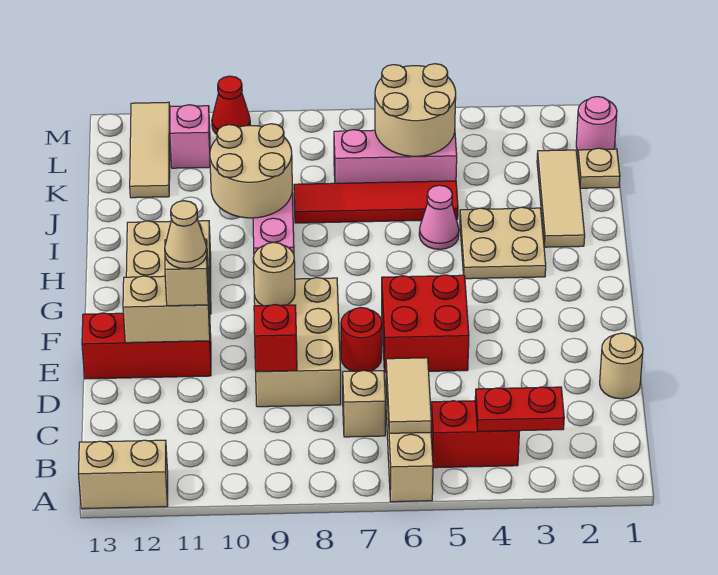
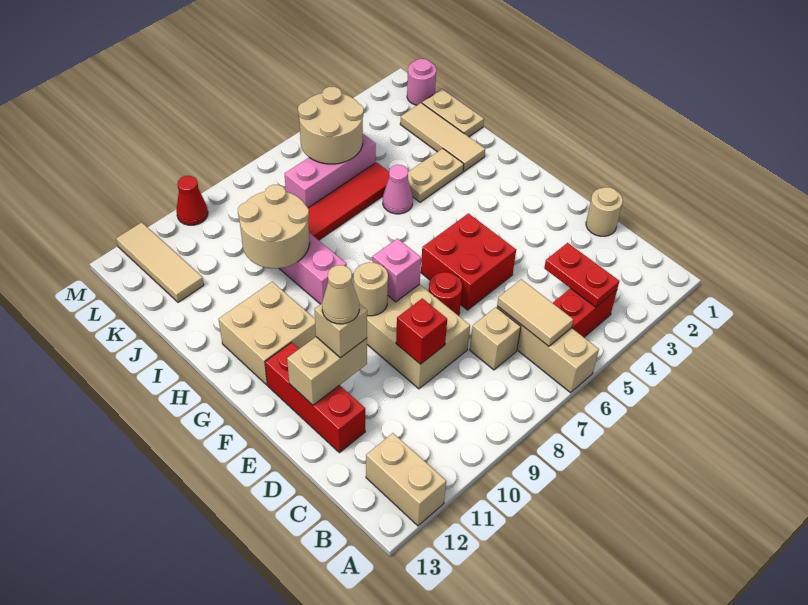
tan 1x2 brick [79,440,168,509] -> tan 1x2 brick turned to [366,433,446,526]
red 1x2 plate [475,387,564,431] -> red 1x2 plate turned to [544,243,619,307]
red 1x3 brick [82,313,211,379] -> red 1x3 brick turned to [265,342,365,453]
tan 2x2 plate [460,207,546,279] -> tan 1x2 plate [408,148,464,202]
tan 1x1 plate [578,148,620,188] -> tan 1x2 plate [422,89,484,137]
pink 1x1 brick [170,105,210,168] -> pink 1x1 brick moved to [373,239,421,302]

